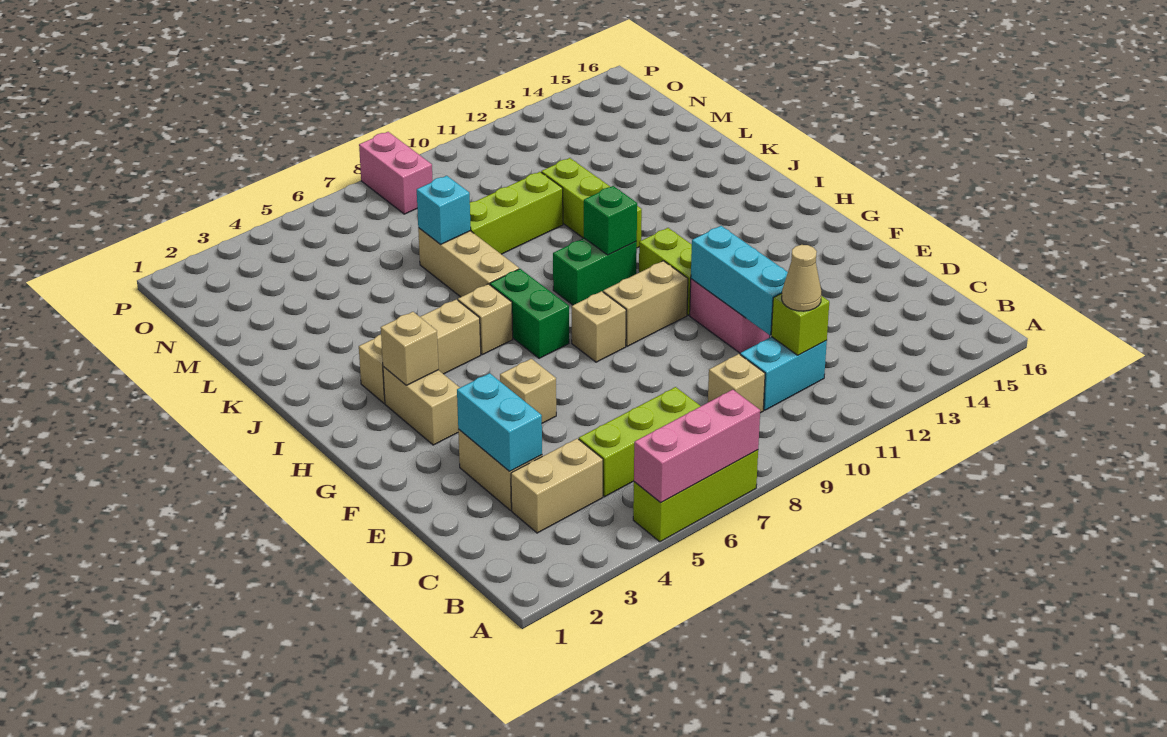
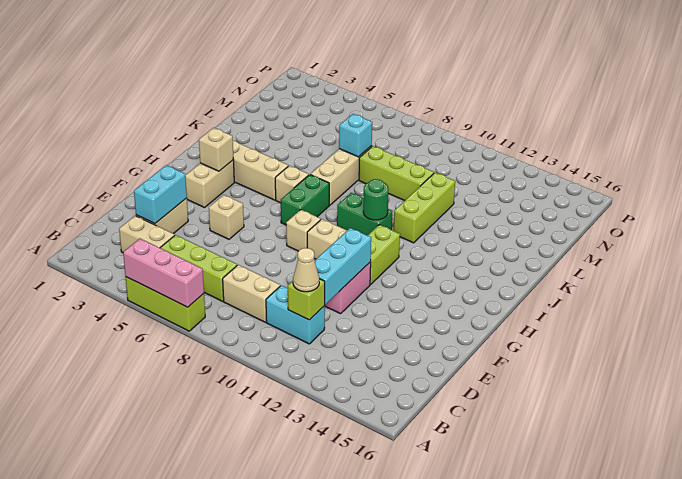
tan 1x1 brick [708,354,765,413] -> tan 1x2 brick [223,265,280,322]
green 1x1 brick [584,186,637,255] -> green 1x1 round brick [363,179,389,220]
pink 1x2 brick [359,132,433,214] -> none

